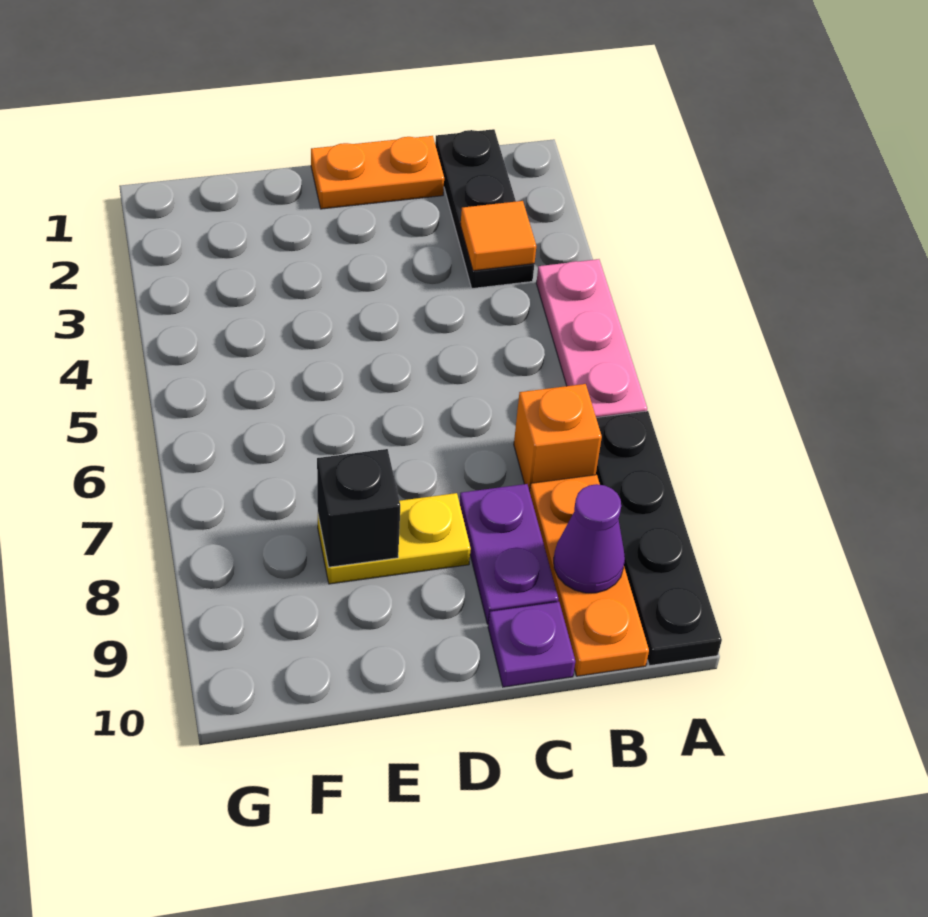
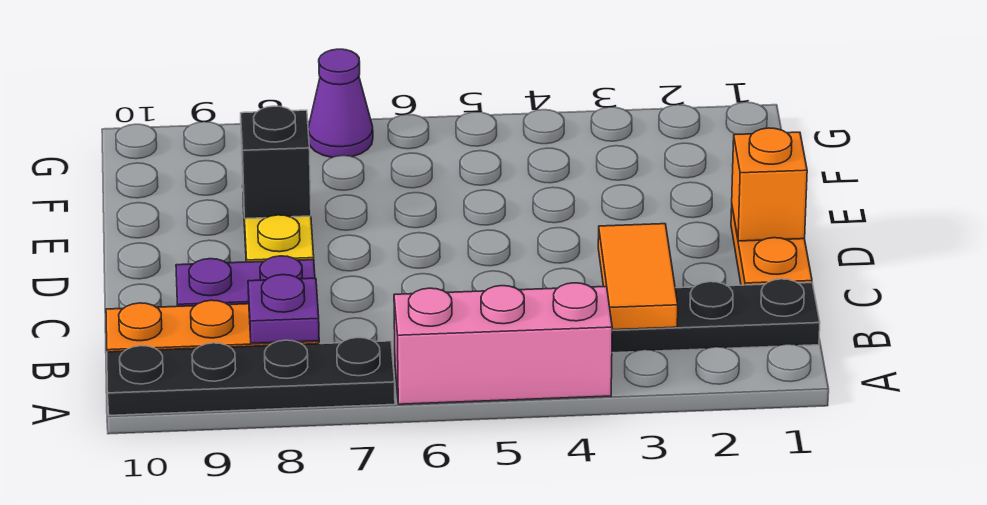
pink 1x3 plate [536,259,647,418] -> pink 1x3 brick [394,283,612,404]
orange 1x1 tile [461,201,536,271] -> orange 1x2 tile [598,224,678,330]
orange 1x1 brick [514,384,602,491] -> orange 1x1 brick moved to [732,128,807,241]
purple 1x1 cone [554,484,625,593] -> purple 1x1 cone moved to [308,49,373,158]
purple 1x1 plate [488,602,575,687] -> purple 1x1 plate moved to [248,275,319,343]

